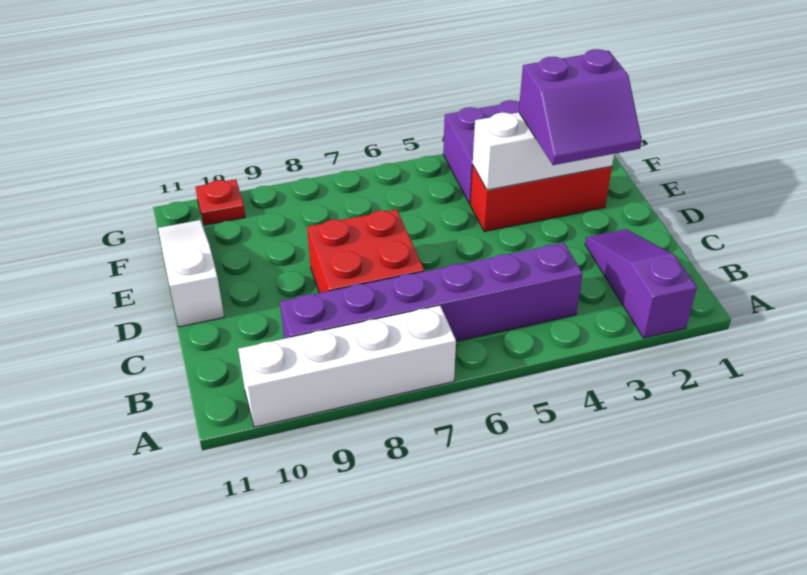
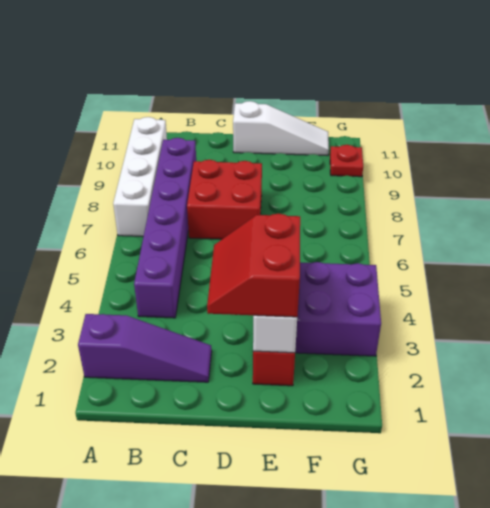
purple 2x2 slope [519,49,642,165] -> red 2x2 slope [207,214,300,317]

